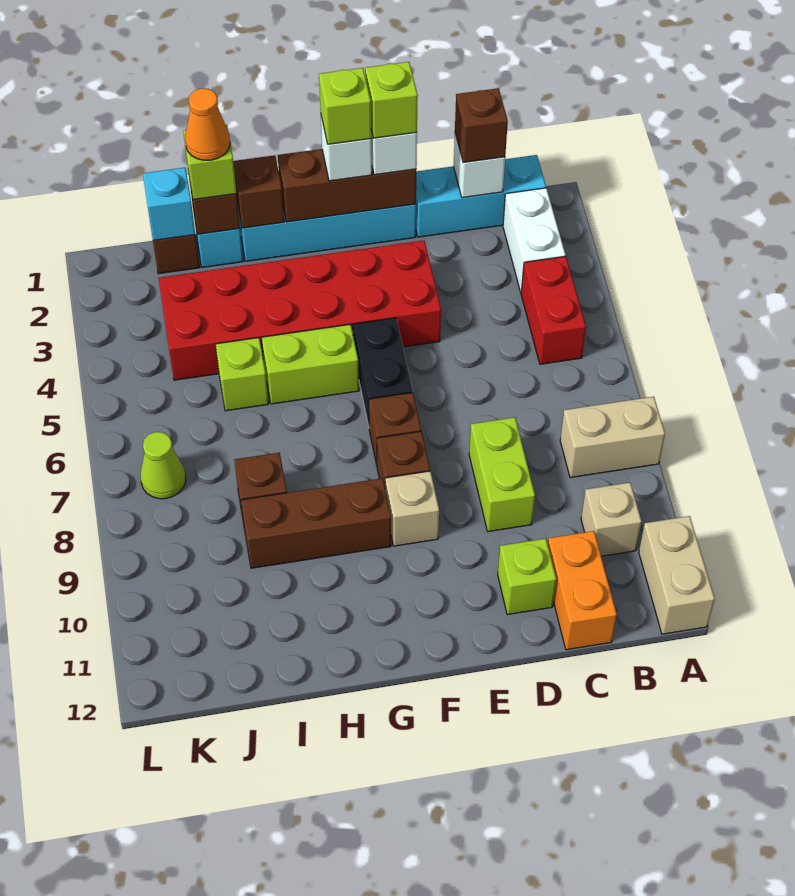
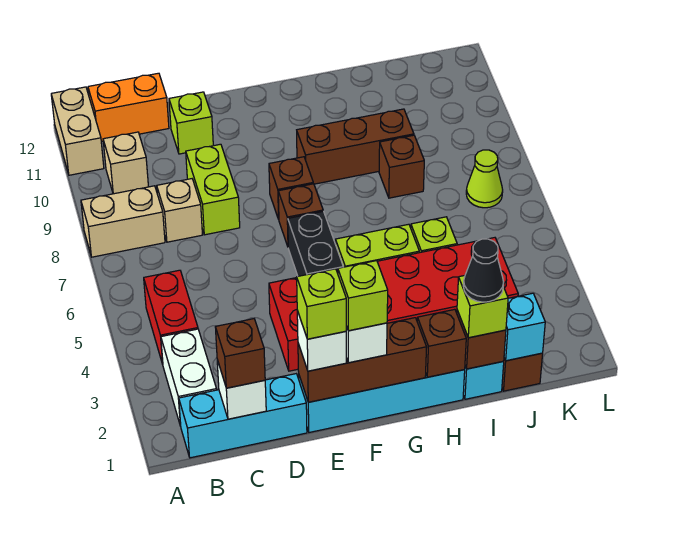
orange 1x2 brick [548,531,617,650] -> orange 1x2 brick turned to [88,73,169,141]
tan 1x1 brick [385,471,439,546] -> tan 1x1 brick moved to [157,179,202,242]
orange 1x1 cone [185,88,230,160] -> black 1x1 cone [463,239,504,302]

